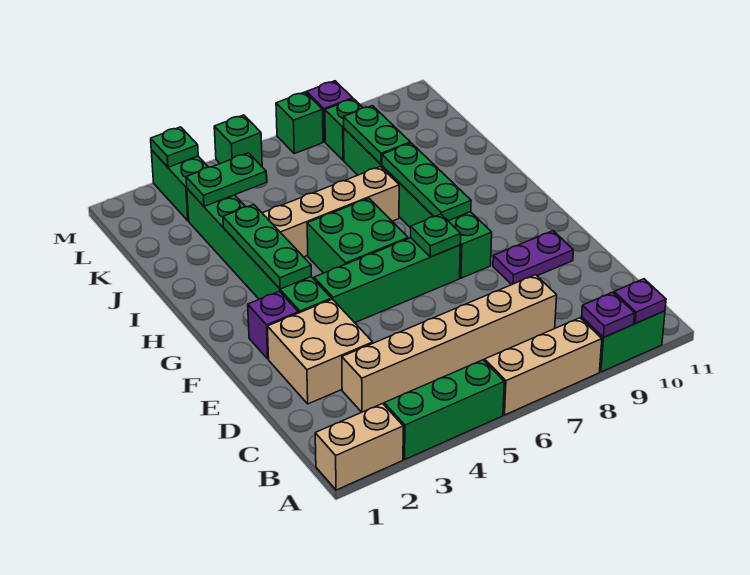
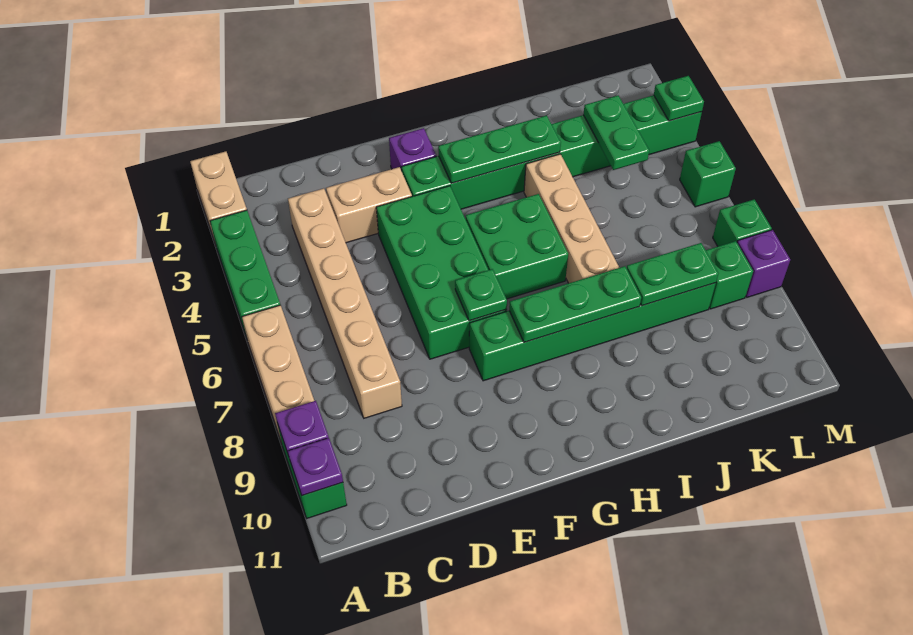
tan 2x2 brick [267,299,373,404] -> tan 1x2 brick [326,167,412,243]
purple 1x2 plate [493,231,573,285] -> none
green 1x4 brick [314,238,460,323] -> green 2x4 brick [376,186,507,359]

